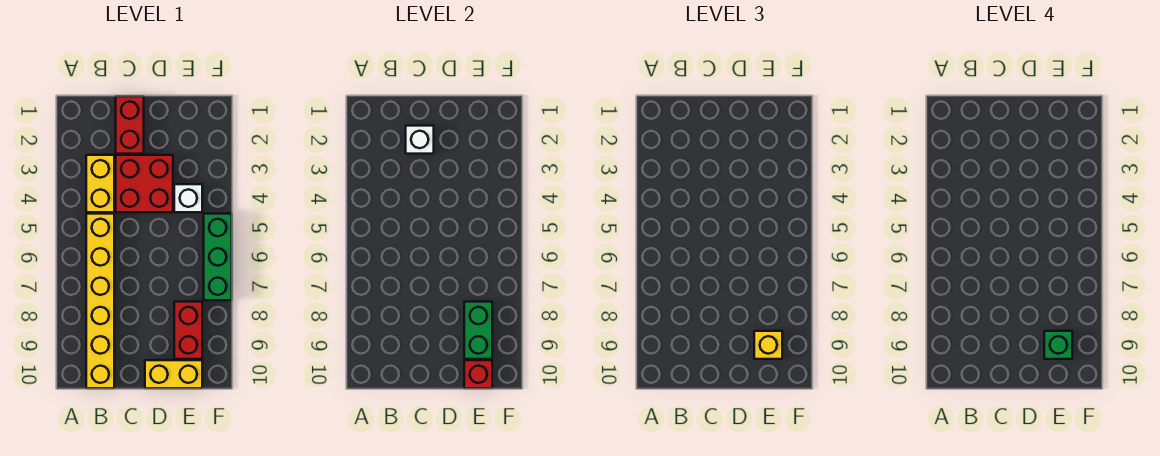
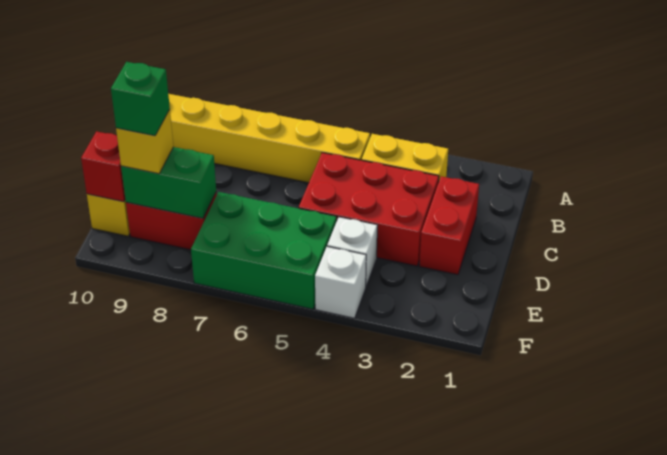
red 1x2 brick [116,96,144,154] -> red 1x2 brick turned to [419,176,479,275]
white 1x1 brick [406,126,434,154] -> white 1x1 brick moved to [315,247,366,318]
red 2x2 brick [116,155,173,212] -> red 2x3 brick [299,153,439,266]
green 1x3 brick [204,214,232,300] -> green 2x3 brick [191,192,337,309]

